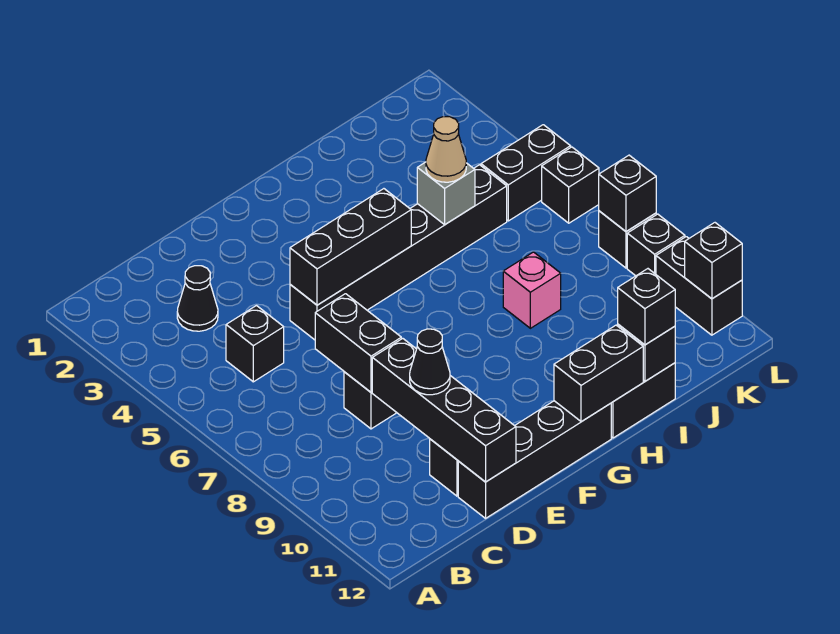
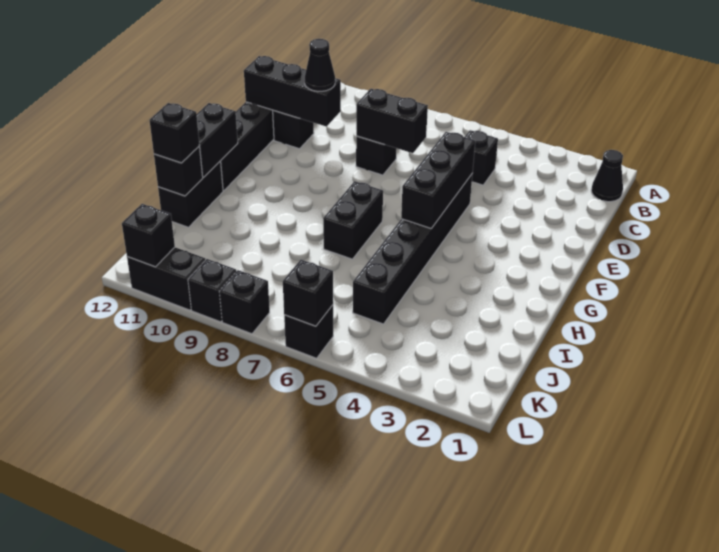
black 1x1 cone [177,266,218,331] -> black 1x1 cone moved to [591,150,623,202]
black 1x4 brick [372,338,516,482] -> black 1x3 brick [244,56,341,127]
grey 1x1 brick [417,162,475,225] -> none
tan 1x1 cone [426,117,466,182] -> none
pink 1x1 brick [503,252,561,328] -> none
black 1x2 brick [481,125,571,221] -> black 1x2 brick moved to [323,181,383,259]
black 1x1 brick [599,155,656,232] -> black 1x1 brick moved to [283,260,333,326]

